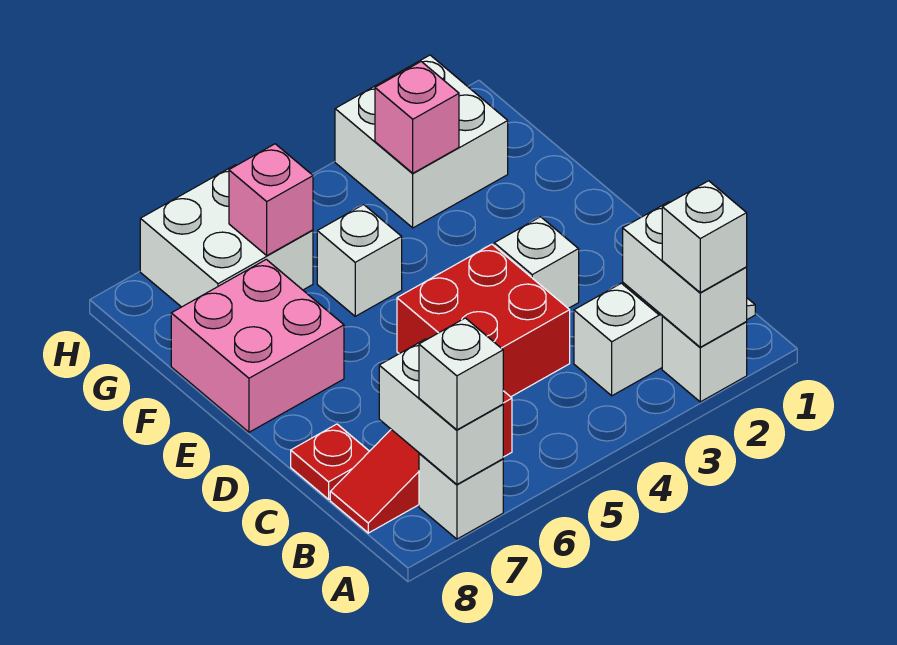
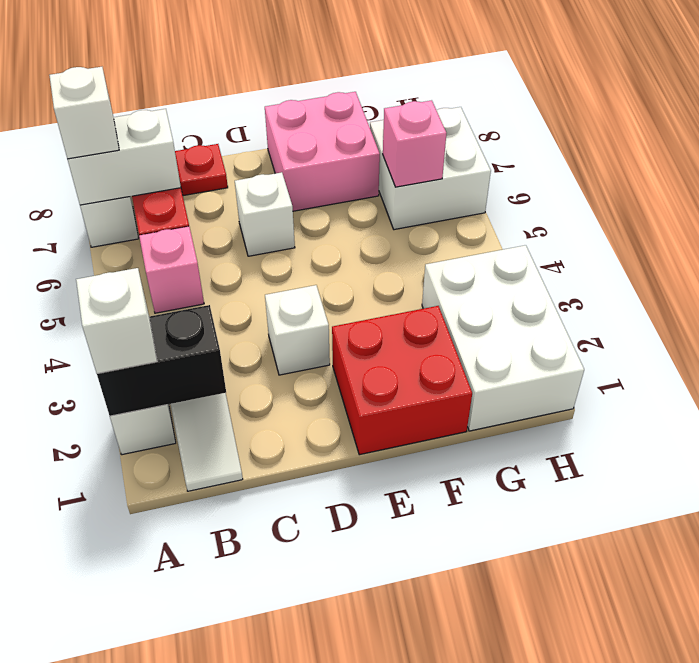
white 1x2 brick [623,202,747,347] -> black 1x2 brick [97,305,226,416]
red 2x2 brick [397,244,570,397] -> red 2x2 brick moved to [332,306,472,455]
white 1x1 brick [317,205,402,316] -> white 1x1 brick moved to [235,172,295,256]
white 2x2 brick [335,55,508,228] -> white 2x3 brick [422,245,584,431]
pink 1x1 brick [375,62,459,173] -> pink 1x1 brick moved to [139,226,204,313]

